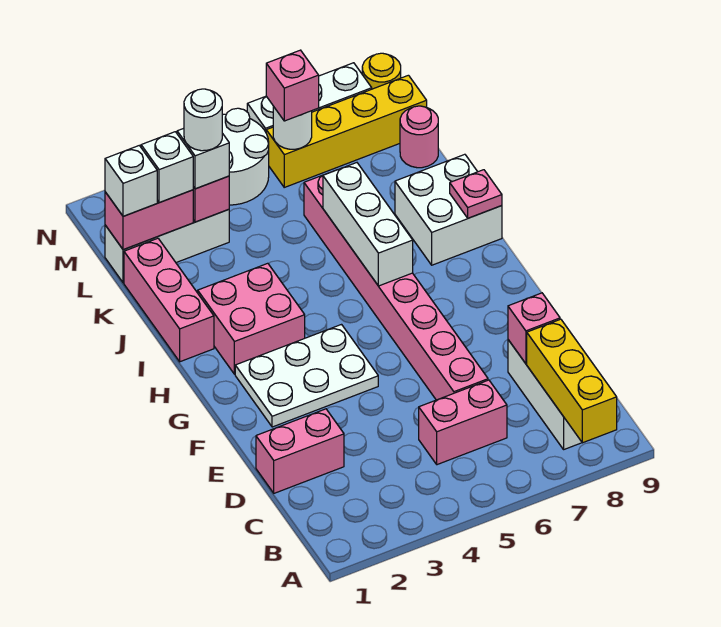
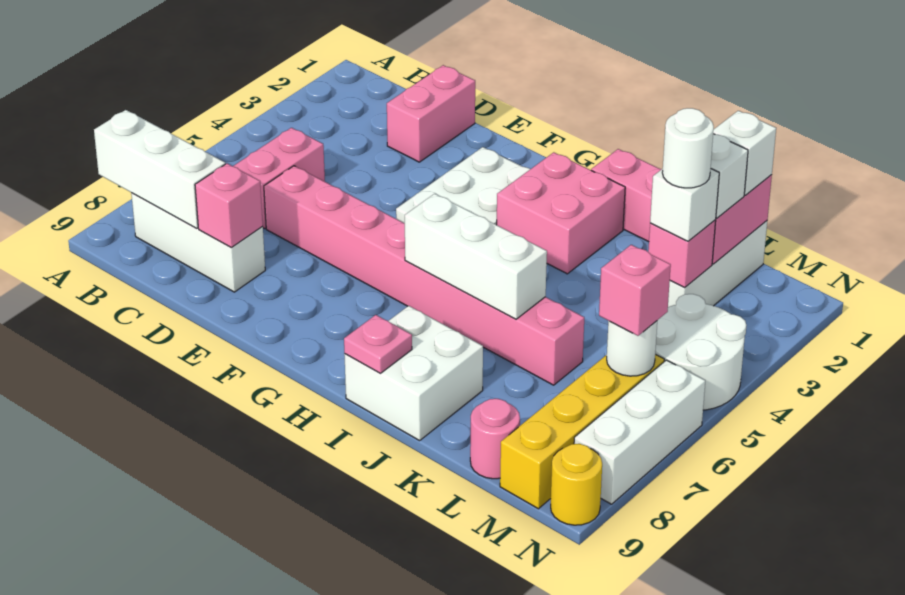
yellow 1x3 brick [527,319,617,443] -> white 1x3 brick [94,110,225,228]

